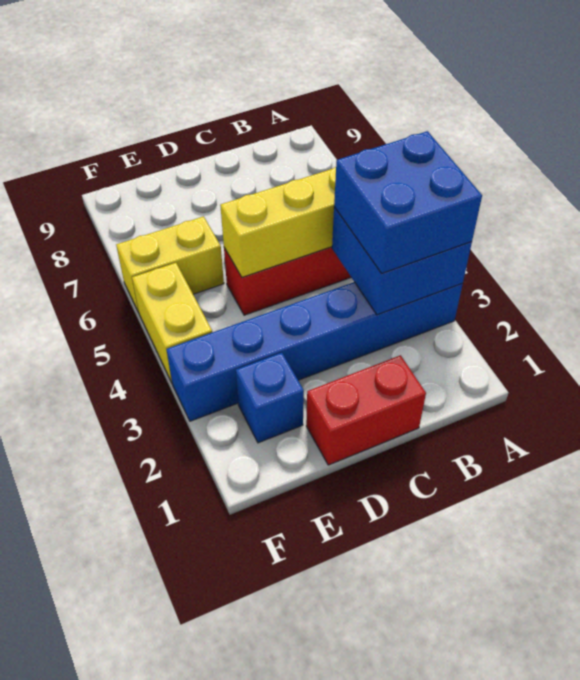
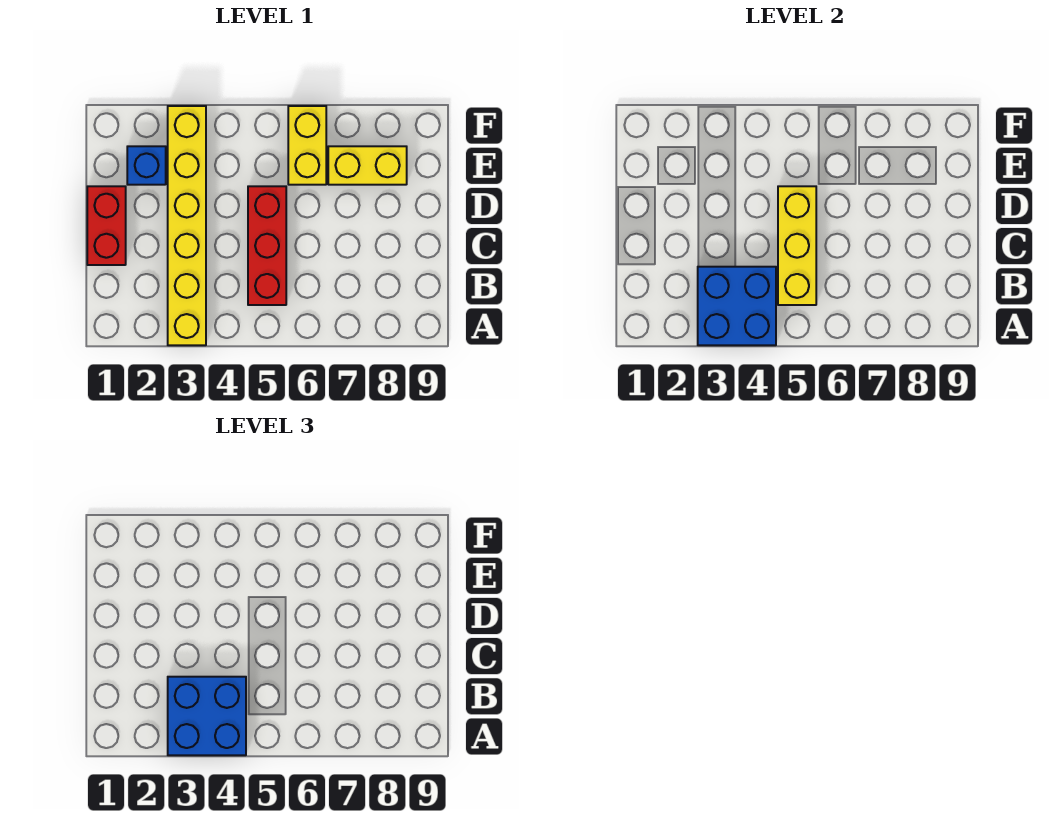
blue 1x6 brick [167,282,463,421] -> yellow 1x6 brick [168,106,206,345]
yellow 1x2 brick [132,263,212,382] -> yellow 1x2 brick moved to [328,146,407,185]

